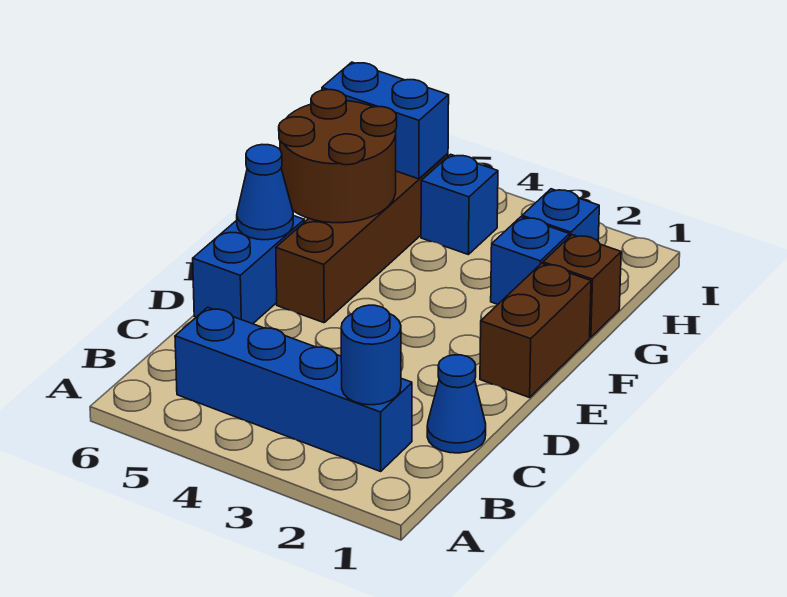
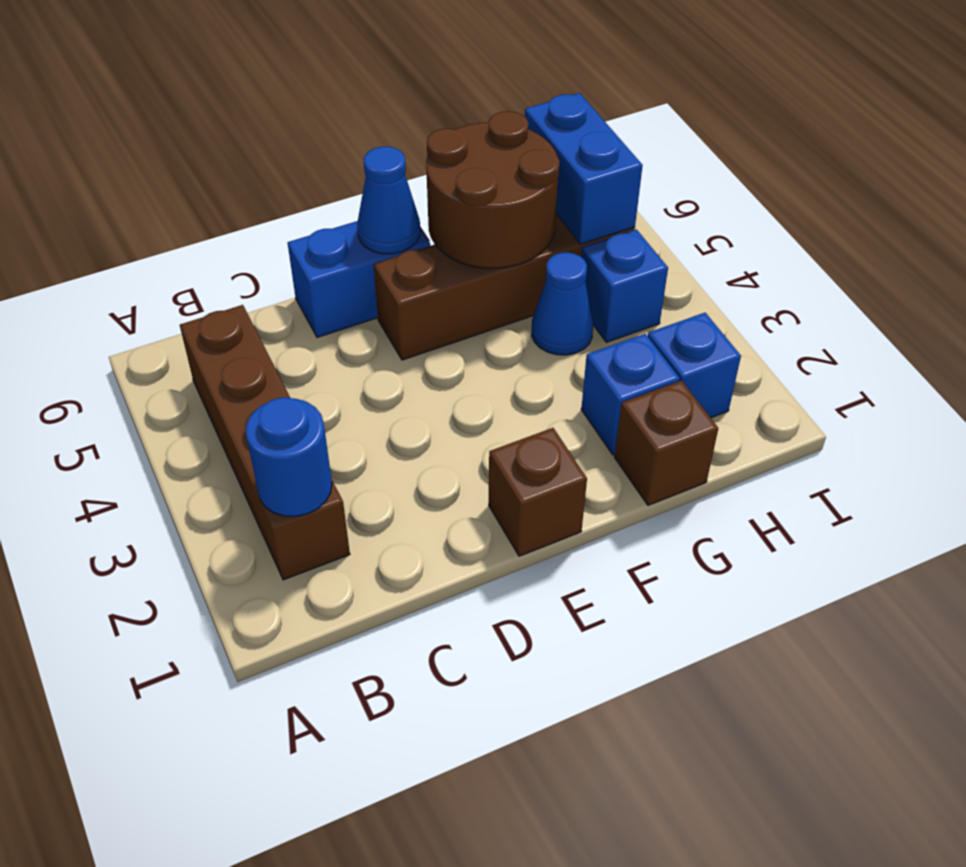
blue 1x4 brick [175,307,412,471] -> brown 1x4 brick [180,305,350,580]
blue 1x1 cone [427,355,486,453] -> blue 1x1 cone moved to [532,252,593,355]
brown 1x2 brick [480,263,591,398] -> brown 1x1 brick [489,428,587,556]

